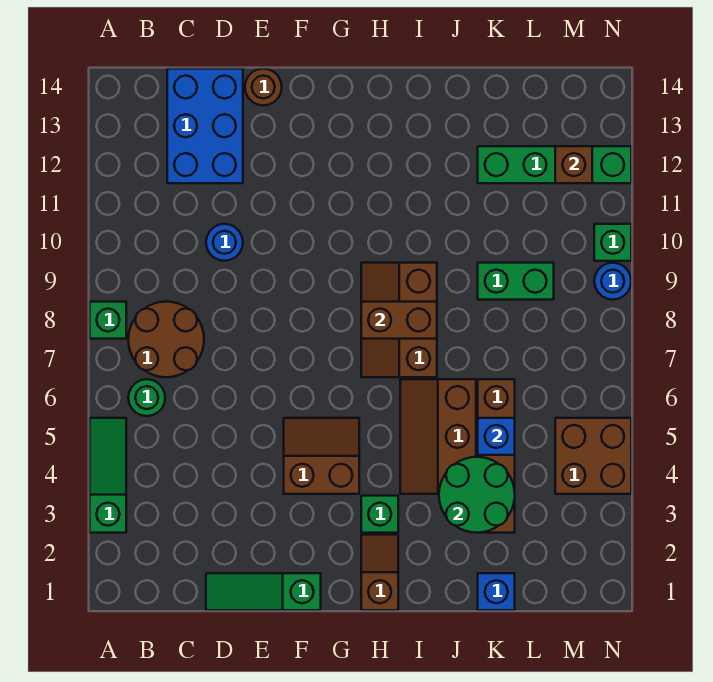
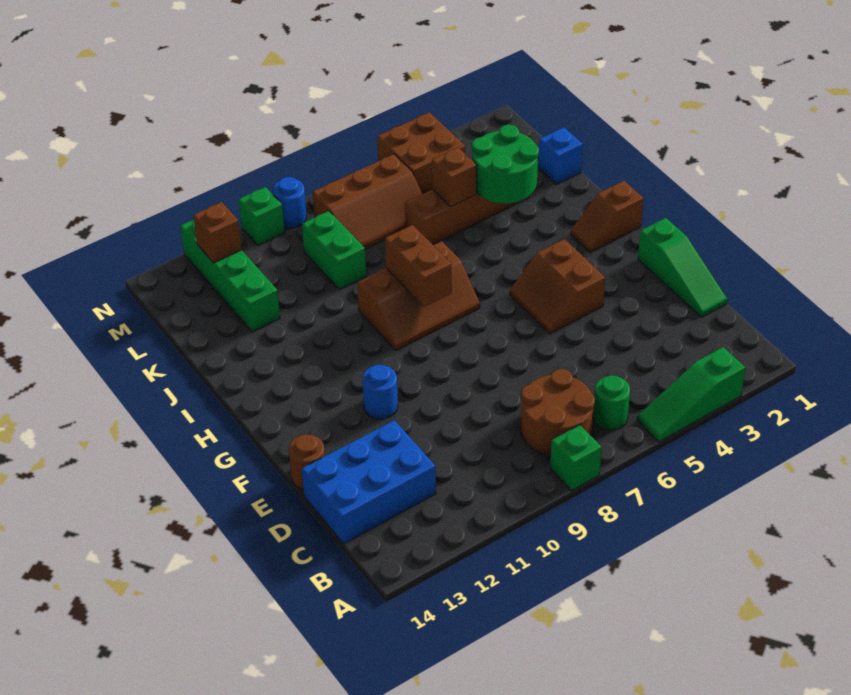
blue 1x1 round brick [206,224,243,261] -> blue 1x1 round brick moved to [362,364,398,419]
green 1x1 brick [361,496,398,533] -> none
brown 2x3 slope [400,379,476,494] -> brown 2x3 slope moved to [313,154,422,249]
blue 1x1 brick [478,418,515,455] -> brown 1x1 brick [432,147,477,207]

